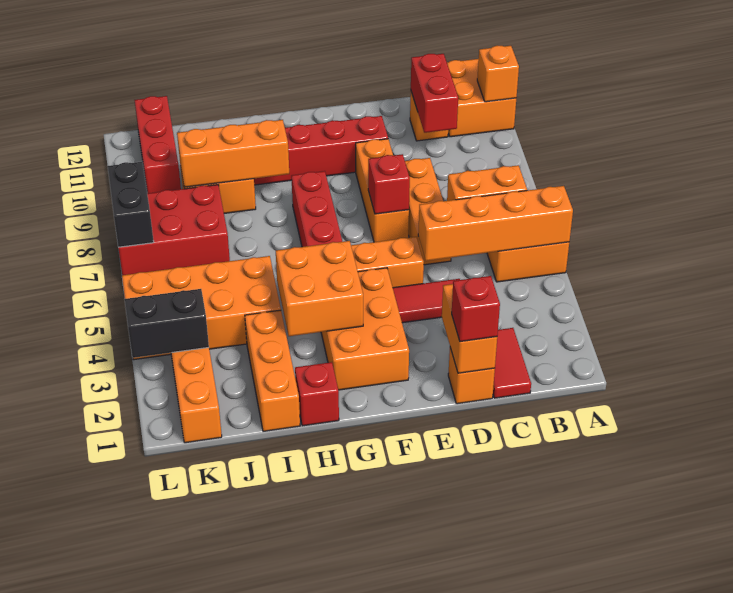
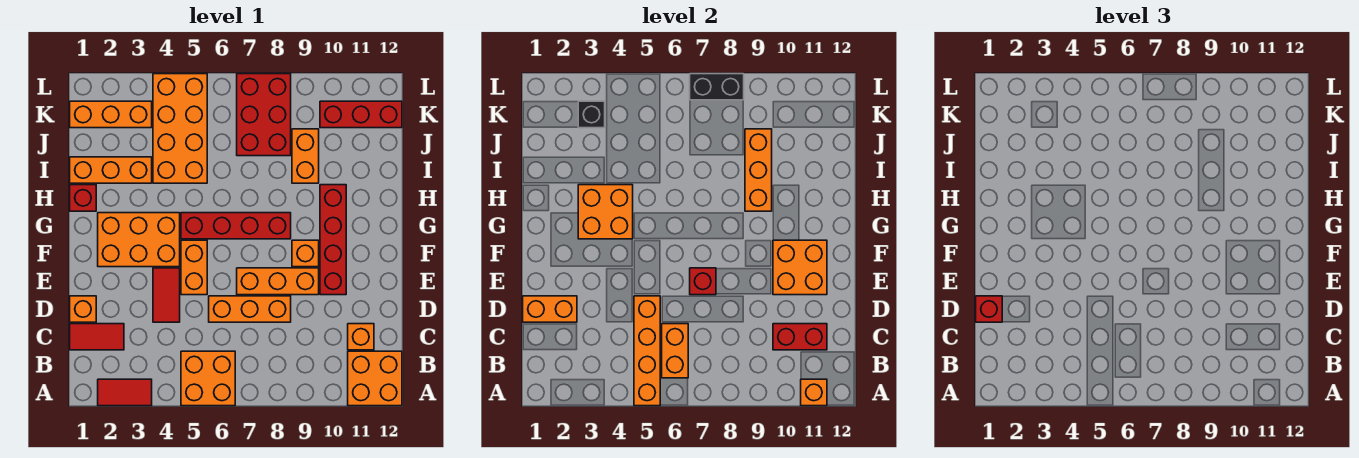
none -> red 1x2 tile [98,379,152,406]
none -> orange 2x2 brick [773,240,827,295]
none -> orange 1x1 brick [292,240,319,267]
black 1x2 brick [124,289,209,358] -> black 1x1 brick [578,101,605,128]

